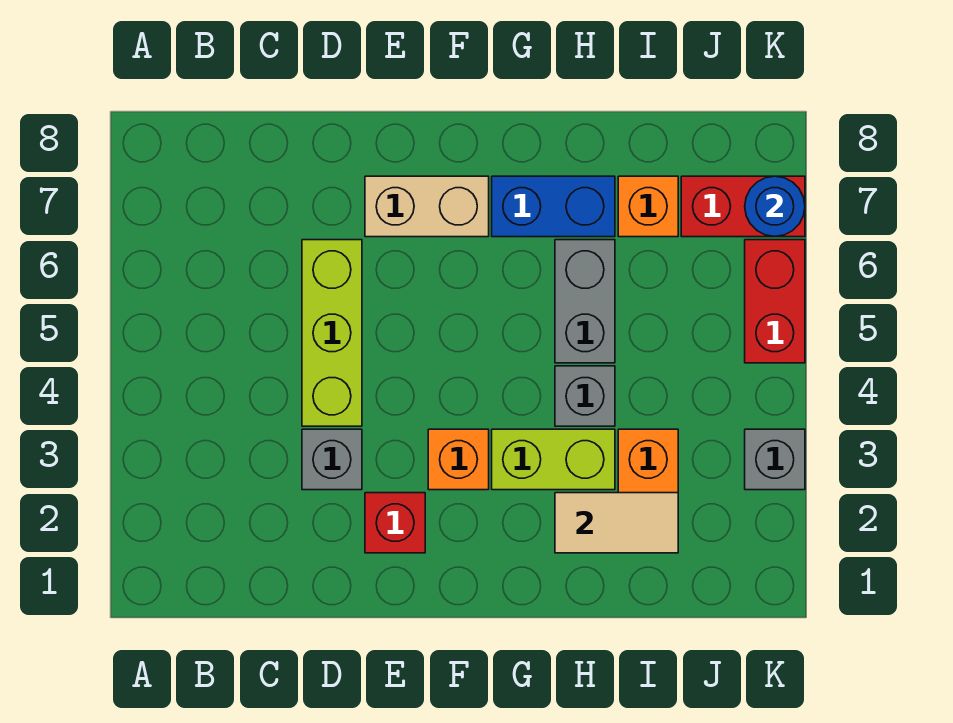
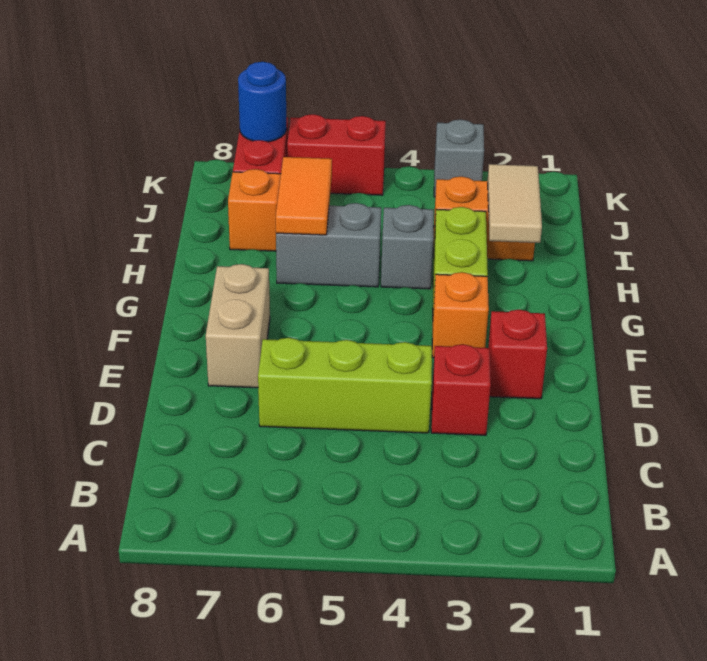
grey 1x1 brick [302,429,362,490] -> red 1x1 brick [431,344,491,435]
blue 1x2 brick [492,176,615,237] -> none
none -> orange 1x2 tile [276,157,332,235]

